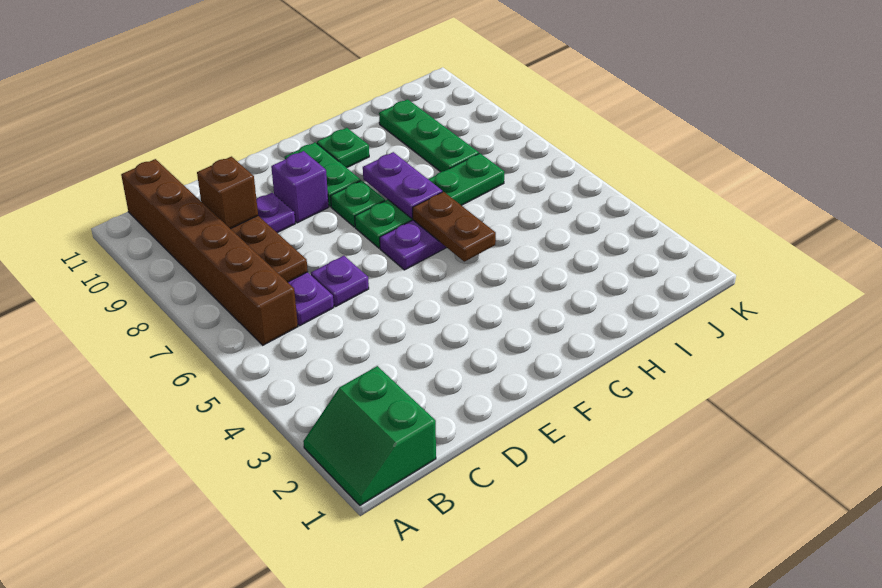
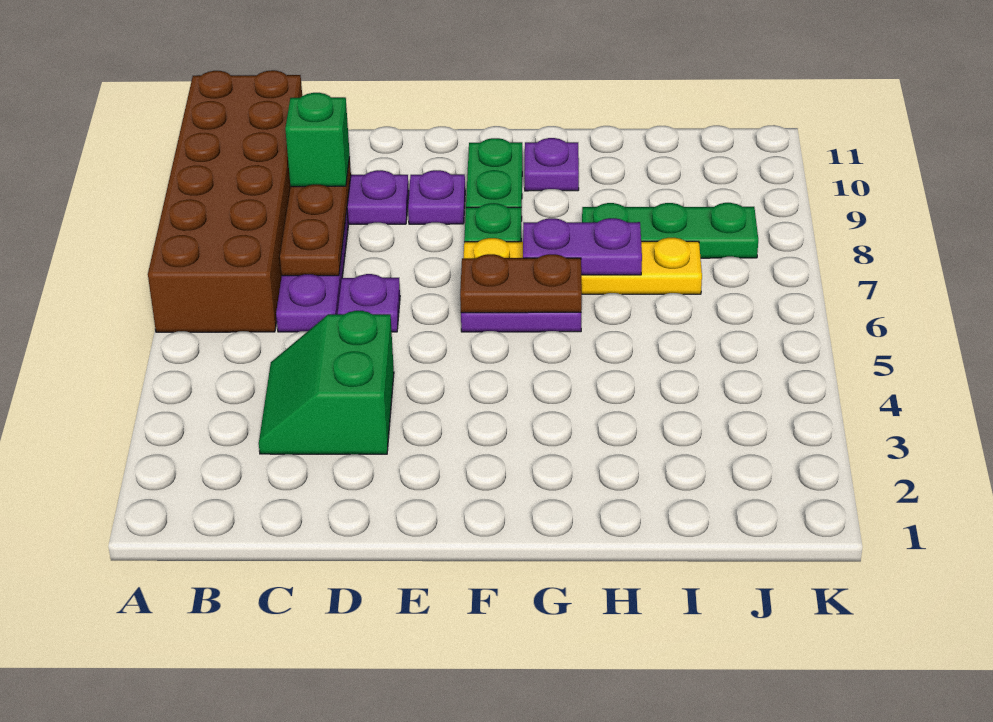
green 2x2 slope [303,366,436,505] -> green 2x2 slope moved to [259,311,394,454]
brown 1x6 brick [121,159,298,345] -> brown 2x6 brick [148,70,302,332]
brown 1x1 brick [197,157,258,229] -> green 1x1 brick [285,93,350,187]
purple 1x1 brick [271,151,329,223] -> purple 1x1 plate [408,170,465,224]
green 1x4 plate [355,153,504,248] -> yellow 1x4 plate [464,238,702,294]
brown 1x2 plate [412,192,496,262] -> brown 1x2 plate turned to [460,254,582,313]
purple 1x2 plate [363,152,442,218] -> purple 1x2 plate turned to [523,218,642,275]
green 1x1 plate [317,128,369,168] -> purple 1x1 plate [525,138,579,191]
green 1x3 plate [379,99,479,172] -> green 1x3 plate turned to [582,203,758,258]

